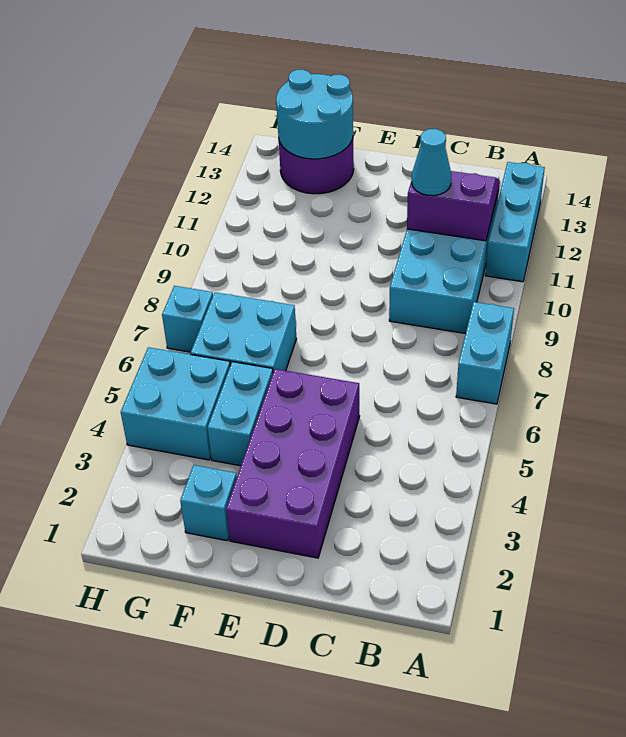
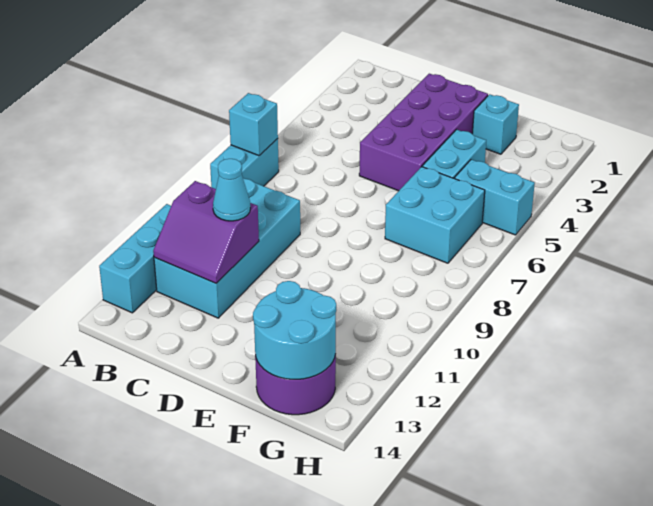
cyan 2x2 brick [121,347,230,460] -> cyan 1x2 brick [455,159,535,235]
cyan 1x1 brick [162,286,213,352] -> cyan 1x1 brick moved to [229,93,278,156]

